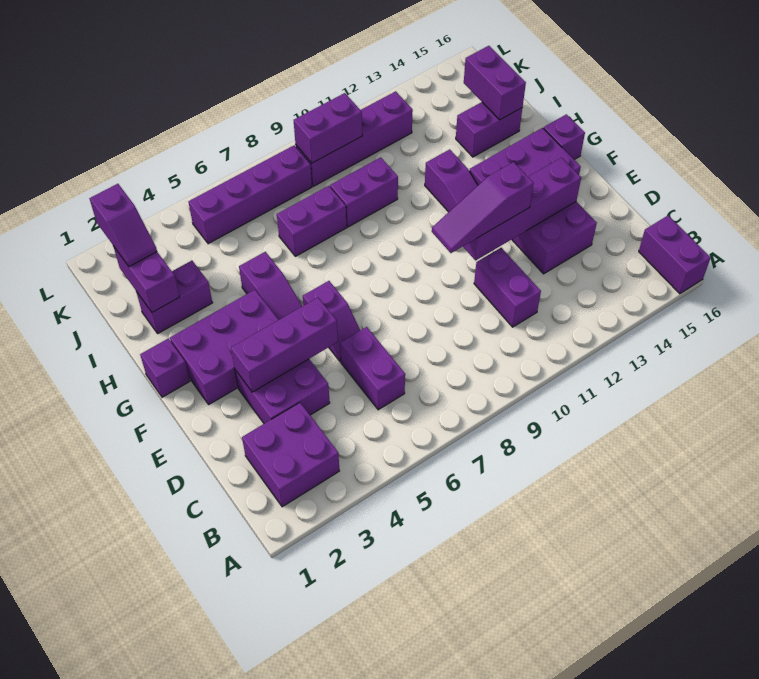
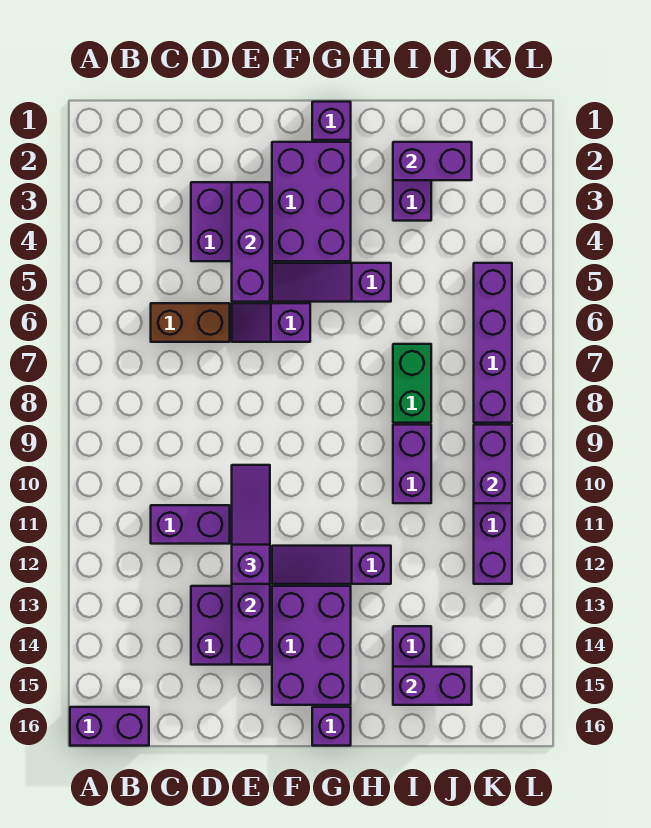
purple 2x2 brick [242,403,339,507] -> none
purple 1x2 brick [340,327,405,410] -> brown 1x2 brick [151,303,230,342]
purple 1x2 brick [277,186,347,256] -> green 1x2 brick [393,344,431,423]
purple 1x2 slope [89,184,157,267] -> none

